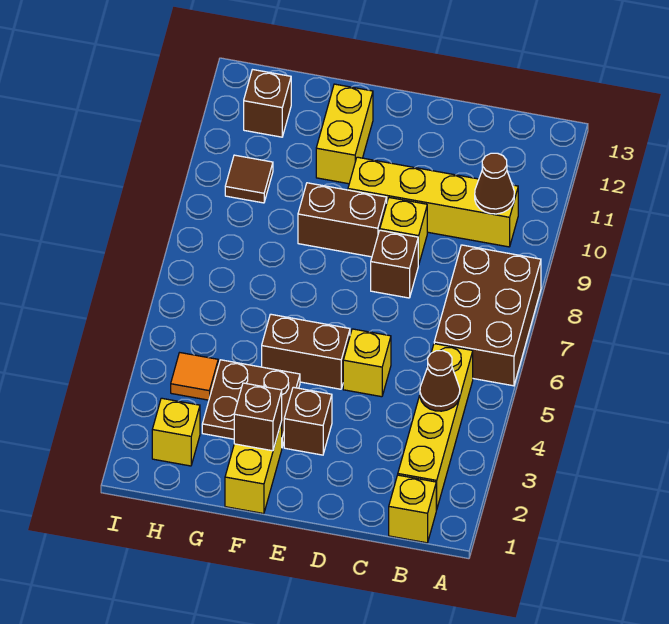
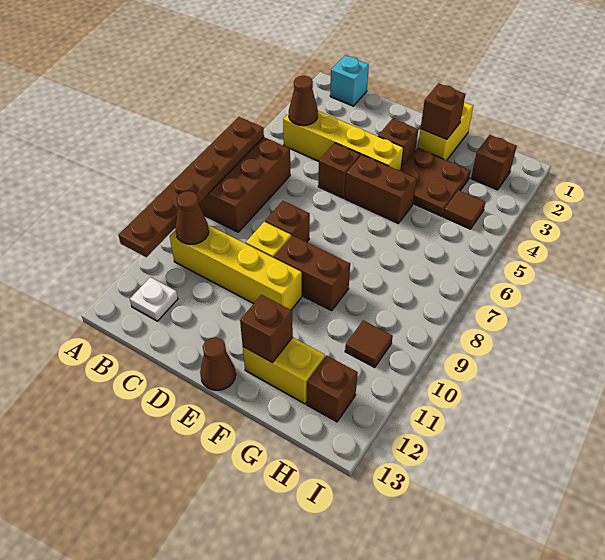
none -> brown 1x6 plate [118,117,264,257]
yellow 1x1 brick [389,475,436,543] -> cyan 1x1 brick [330,55,369,106]
yellow 1x4 brick [398,344,473,510] -> yellow 1x4 brick turned to [283,111,404,170]
none -> white 1x1 plate [130,277,178,321]
yellow 1x1 brick [343,329,391,397] -> brown 1x1 brick [318,143,360,198]
none -> brown 1x1 cone [200,337,236,390]
yellow 1x2 brick [316,84,373,184] -> yellow 1x2 brick turned to [243,337,325,404]
none -> brown 1x1 brick [240,295,293,363]
yellow 1x1 brick [152,398,200,466] -> brown 1x1 brick [471,135,517,190]
orange 1x1 tile [171,353,218,400] -> brown 1x1 tile [443,190,485,229]

